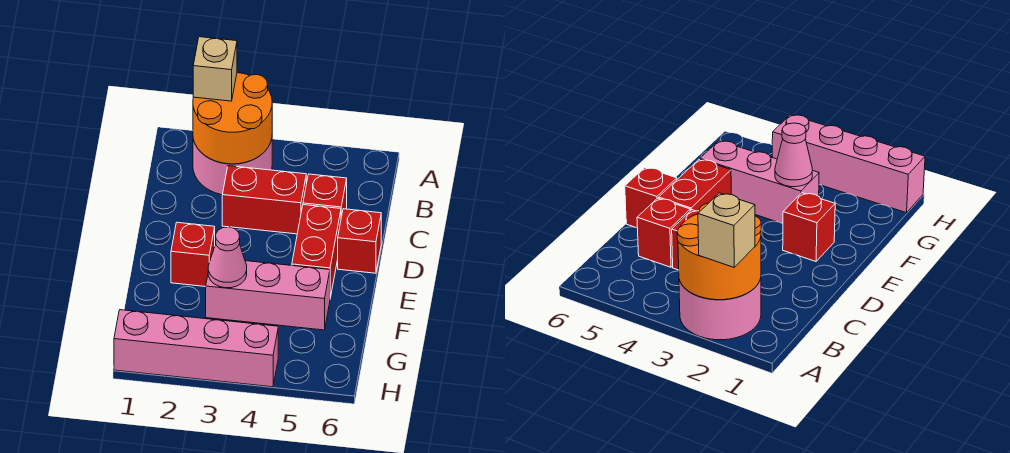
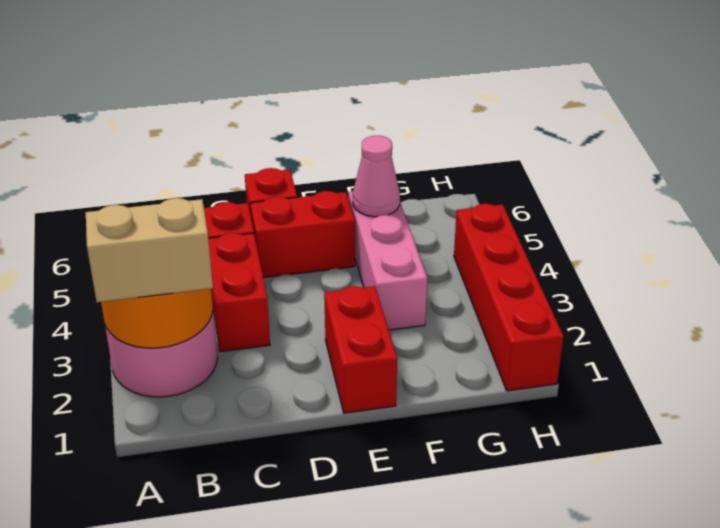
tan 1x1 brick [193,37,237,101] -> tan 1x2 brick [86,198,213,302]
red 1x1 brick [171,222,215,287] -> red 1x2 brick [324,286,397,413]
pink 1x1 cone [208,227,247,288] -> pink 1x1 cone moved to [353,136,400,217]
pink 1x4 brick [114,310,278,387] -> red 1x4 brick [454,204,564,391]

